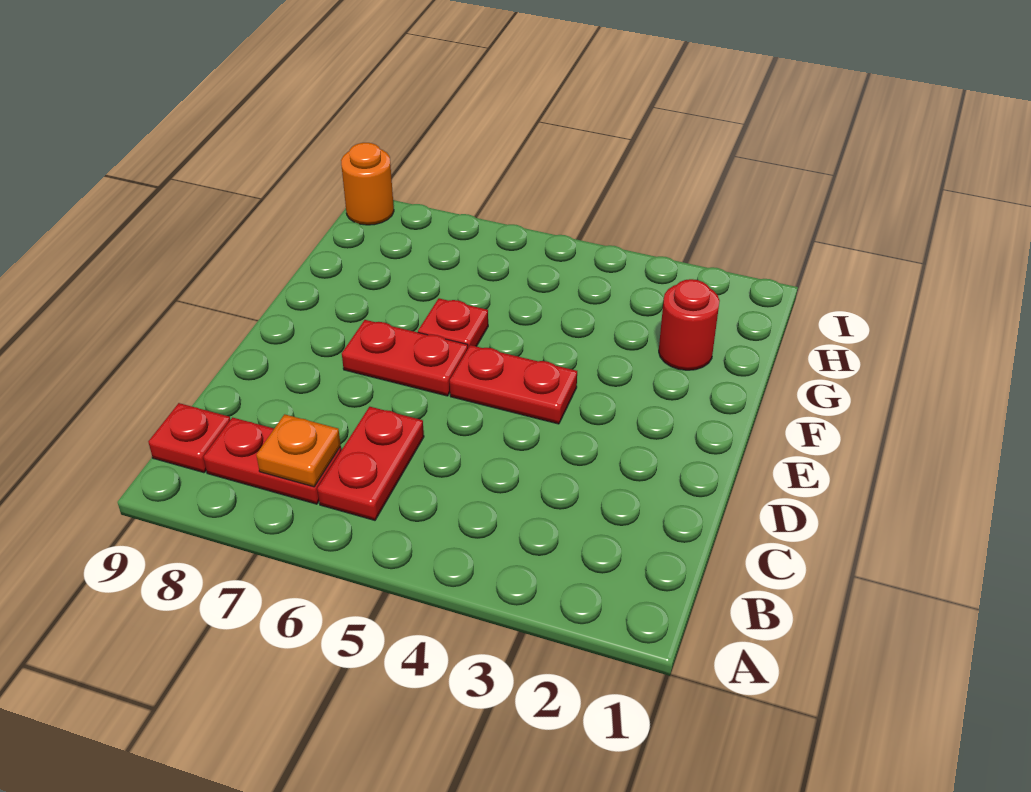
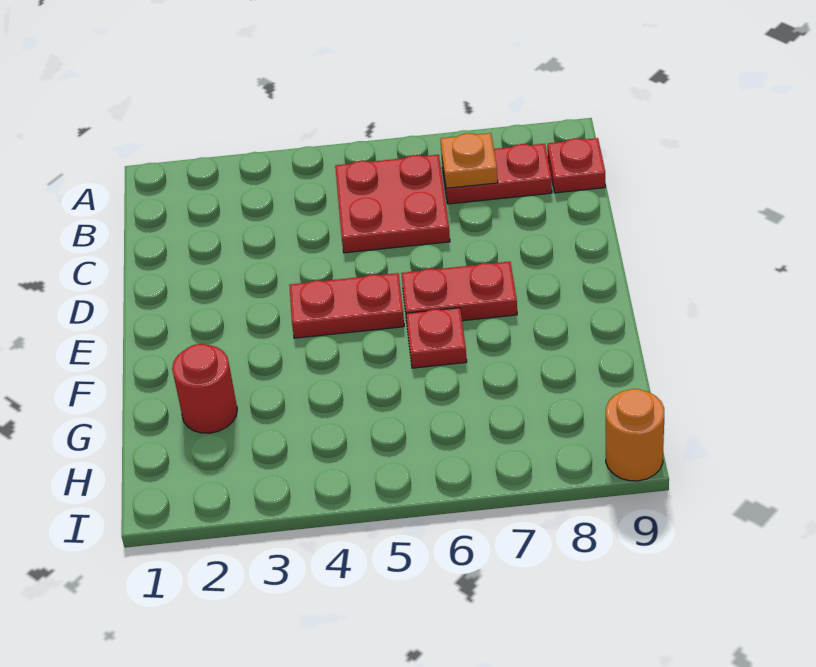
red 1x2 plate [317,407,424,520] -> red 2x2 plate [335,155,450,253]

